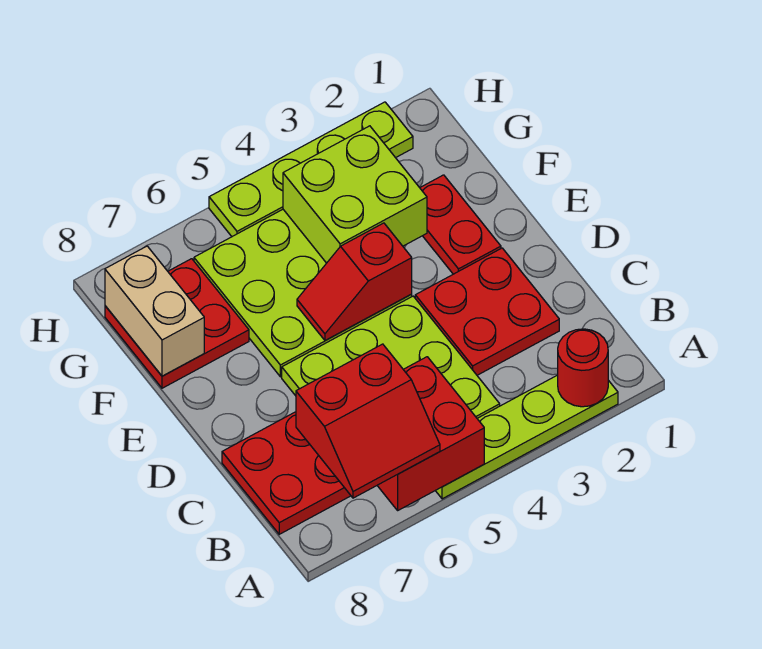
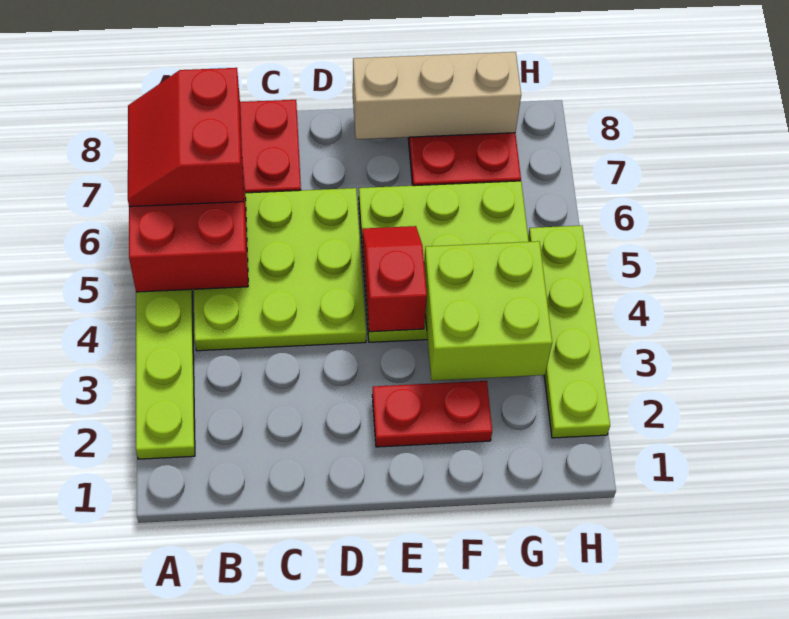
red 1x1 round brick [558,329,608,407] -> none
red 2x2 plate [415,248,559,375] -> none
tan 1x2 brick [105,246,204,376] -> tan 1x3 brick [353,52,521,139]

